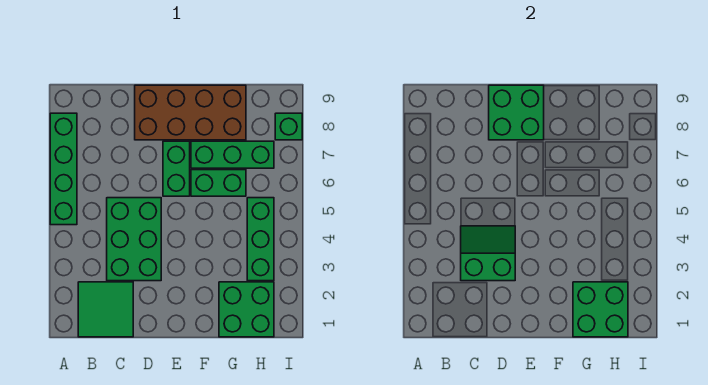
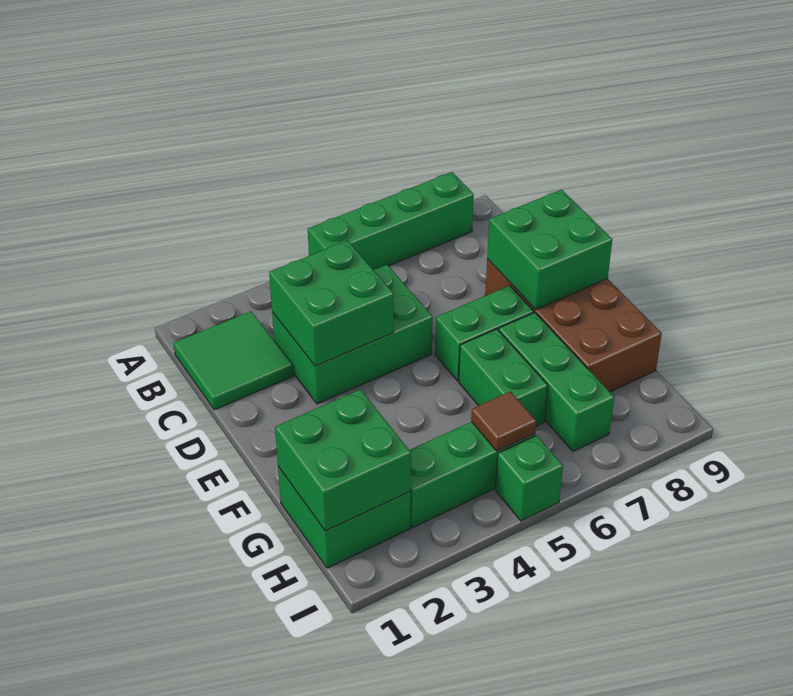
green 2x2 slope [461,226,515,281] -> green 2x2 brick [269,241,394,366]
none -> brown 1x1 tile [471,391,536,451]
green 1x1 brick [275,113,302,140] -> green 1x1 brick moved to [495,435,563,521]

